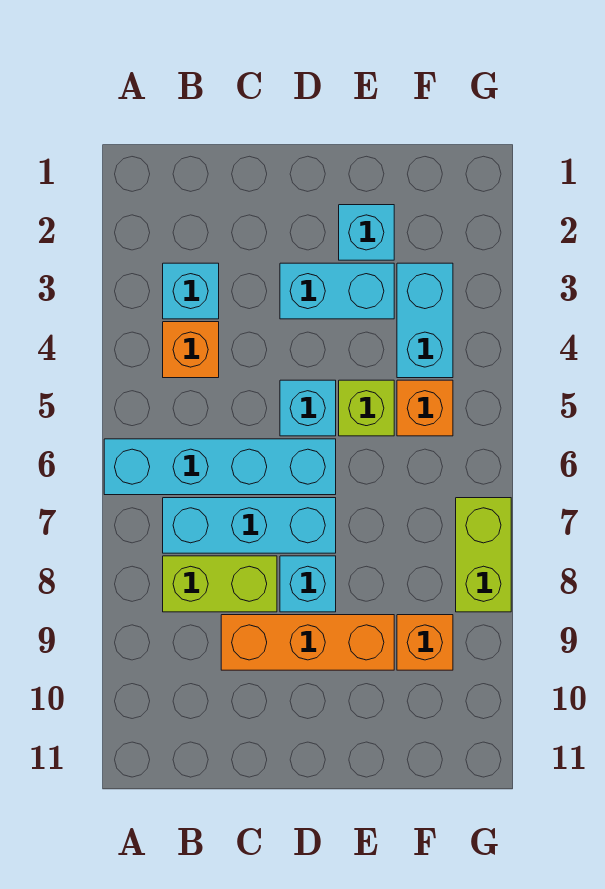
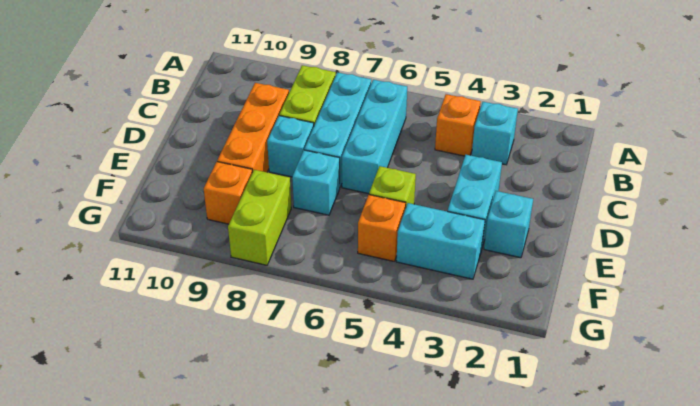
cyan 1x4 brick [104,439,336,495] -> cyan 1x3 brick [342,80,407,194]
cyan 1x1 brick [280,380,336,436] -> cyan 1x1 brick moved to [292,150,340,215]
lime 1x2 brick [456,498,511,612] -> lime 1x2 brick turned to [228,170,291,265]

